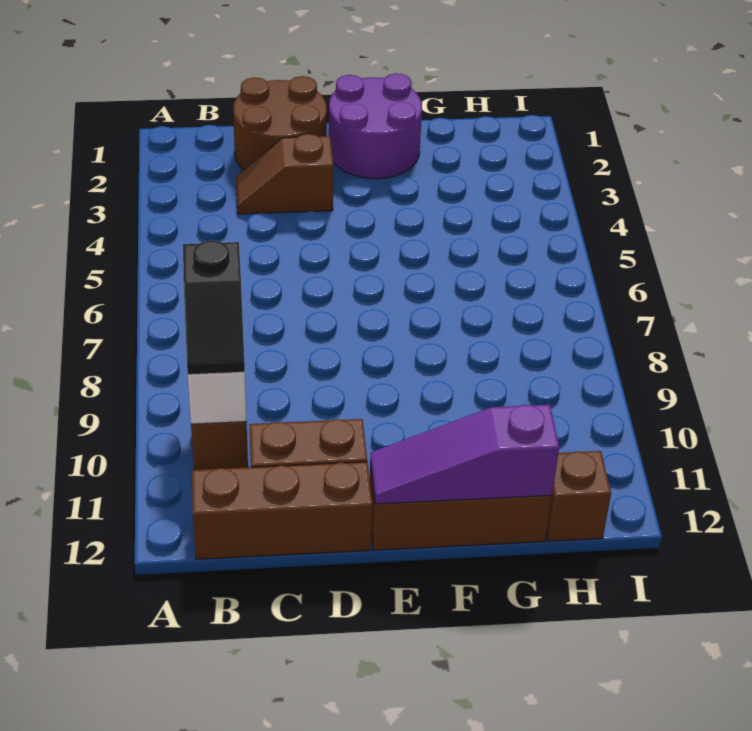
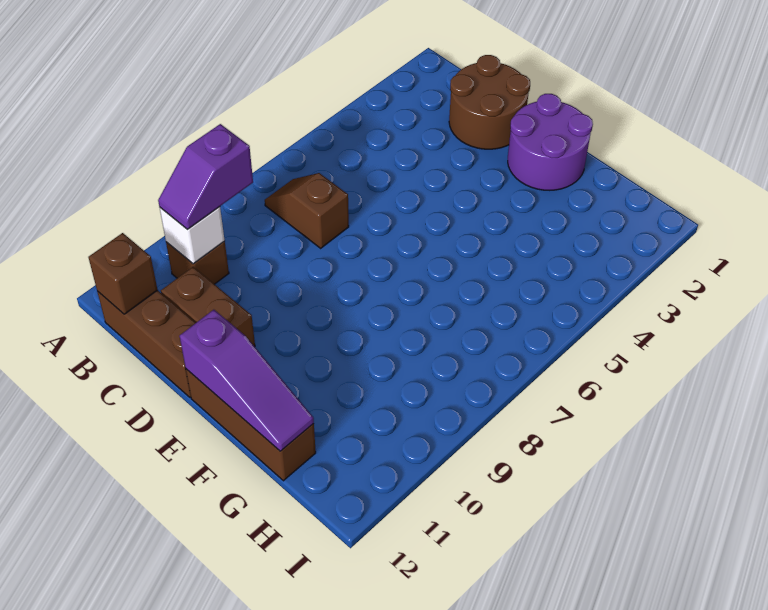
black 1x2 slope [183,240,245,375] -> purple 1x2 slope [158,124,253,229]
brown 1x2 slope [236,134,334,214] -> brown 1x2 slope moved to [265,173,349,248]
purple 1x3 slope [370,405,559,504] -> purple 1x3 slope turned to [180,310,314,451]
brown 1x1 brick [546,451,611,541] -> brown 1x1 brick moved to [88,233,157,314]

